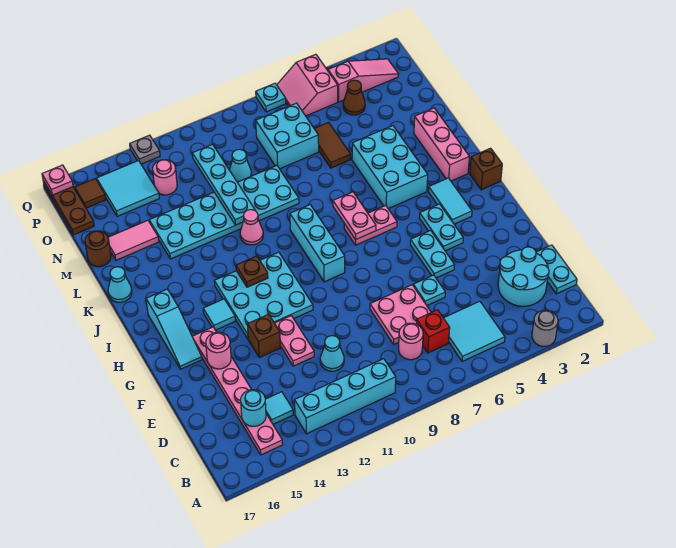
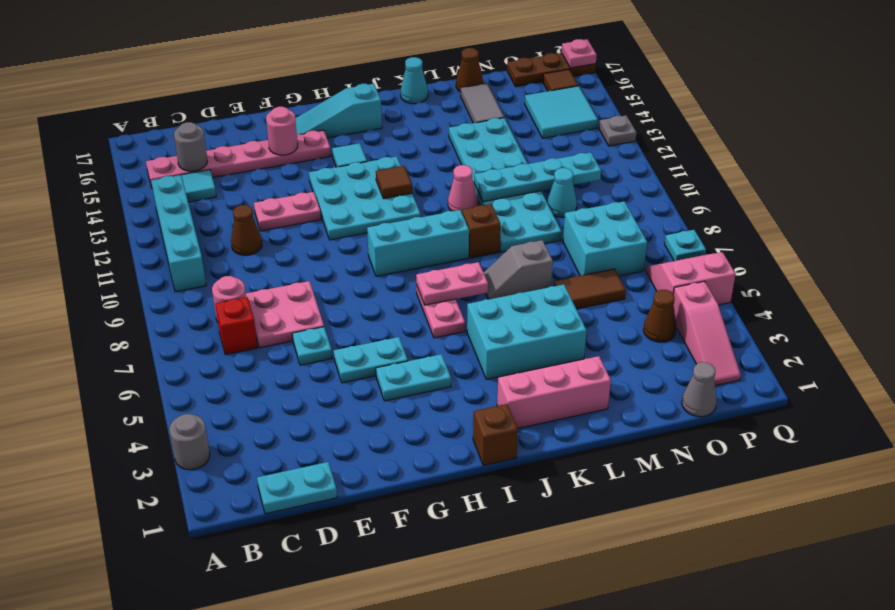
cyan 2x2 tile [444,301,505,362] -> none
cyan 2x2 round brick [498,247,549,306] -> none
cyan 1x1 round brick [241,390,266,426] -> grey 1x1 round brick [174,122,207,171]
cyan 1x1 cone [320,336,344,371] -> brown 1x1 cone [231,205,262,255]
brown 1x1 brick [247,314,280,358] -> brown 1x1 brick moved to [462,204,501,258]
cyan 1x2 tile [428,178,472,224] -> none
brown 1x1 plate [236,256,268,287] -> brown 1x1 tile [376,166,412,199]
none -> grey 1x2 slope [483,240,553,299]
pink 1x2 tile [108,220,159,260] -> grey 1x2 tile [461,84,504,123]
brown 1x1 round brick [85,231,111,267] -> brown 1x1 cone [456,48,483,92]
none -> grey 1x1 cone [682,362,717,417]
pink 1x1 round brick [153,160,177,195] -> none

